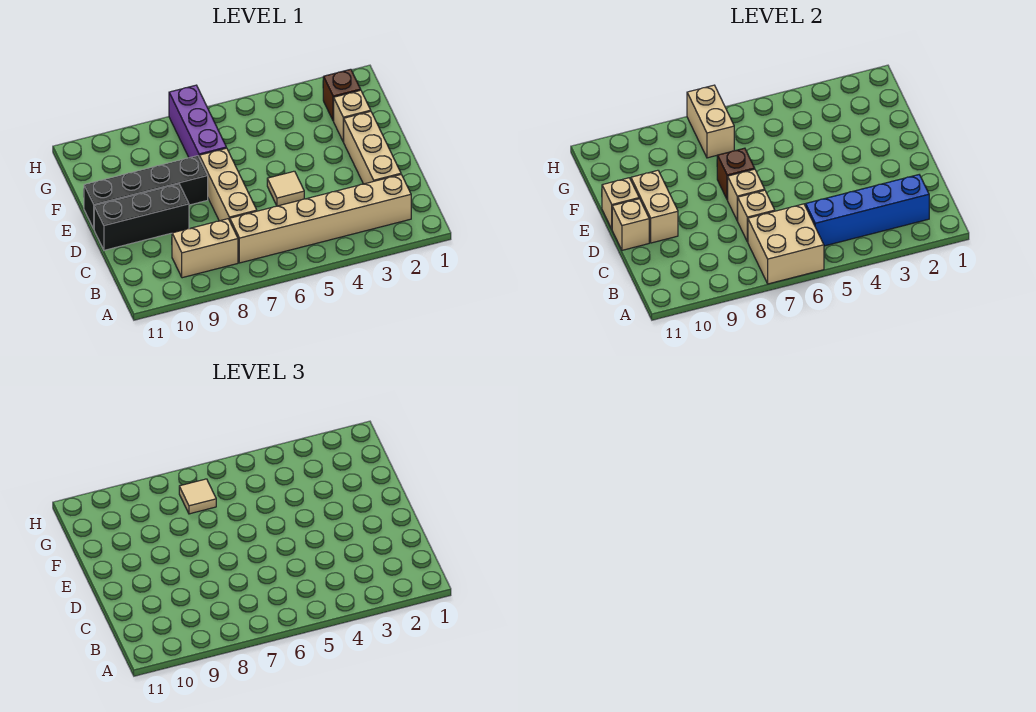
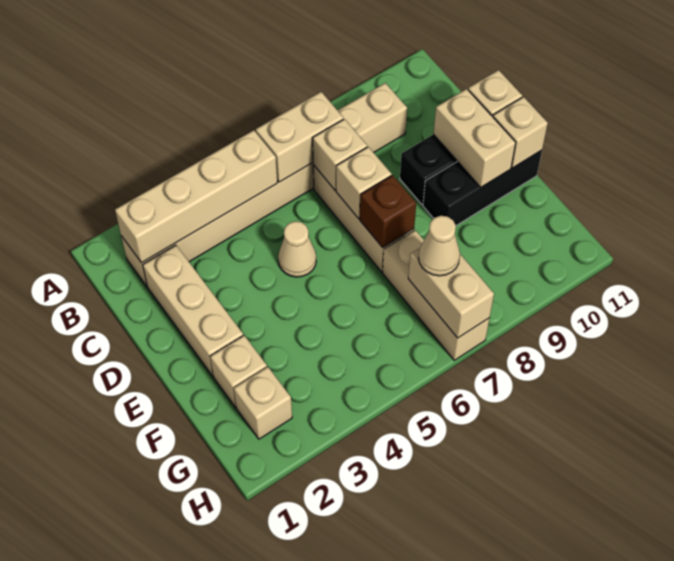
tan 2x2 brick [748,204,824,284] -> tan 1x2 brick [256,92,343,182]
blue 1x4 brick [806,175,929,246] -> tan 1x4 brick [115,130,277,263]
tan 1x1 tile [267,171,304,206] -> tan 1x1 cone [278,221,316,277]
black 1x4 brick [84,156,208,229] -> black 1x3 brick [423,150,542,225]
purple 1x3 brick [169,85,226,158] -> tan 1x3 brick [383,230,490,360]
brown 1x1 brick [323,69,361,121] -> tan 1x1 brick [234,367,292,439]
tan 1x1 tile [179,479,216,514] -> tan 1x1 cone [419,216,460,276]

